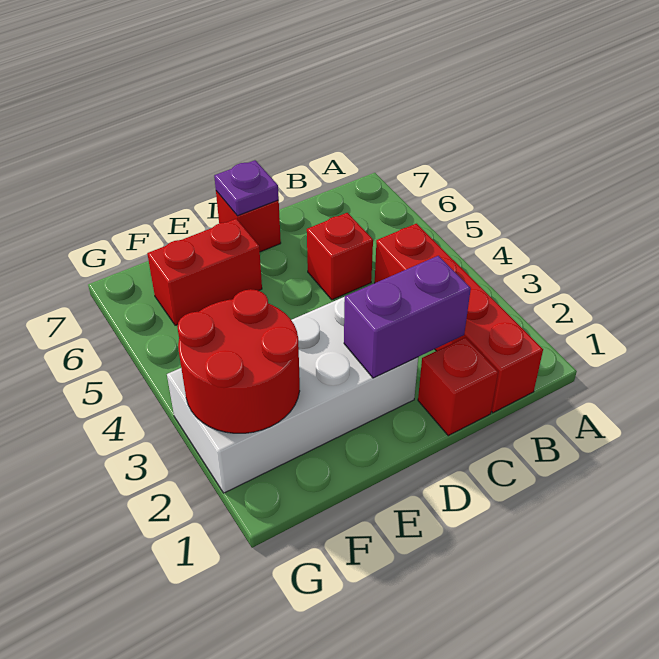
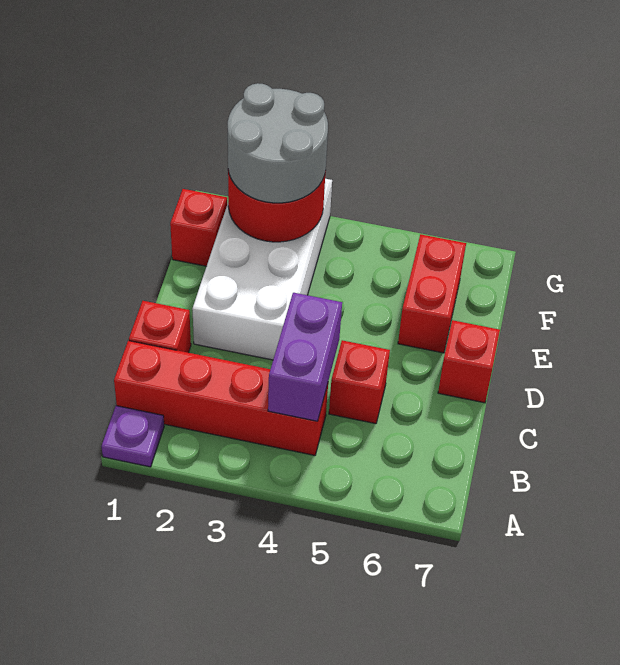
purple 1x2 brick [344,256,471,378] -> purple 1x2 brick moved to [268,293,342,421]
purple 1x1 plate [214,160,279,216] -> purple 1x1 plate moved to [101,406,164,467]
none -> red 1x1 brick [170,189,227,266]
none -> grey 2x2 round brick [228,83,328,203]

